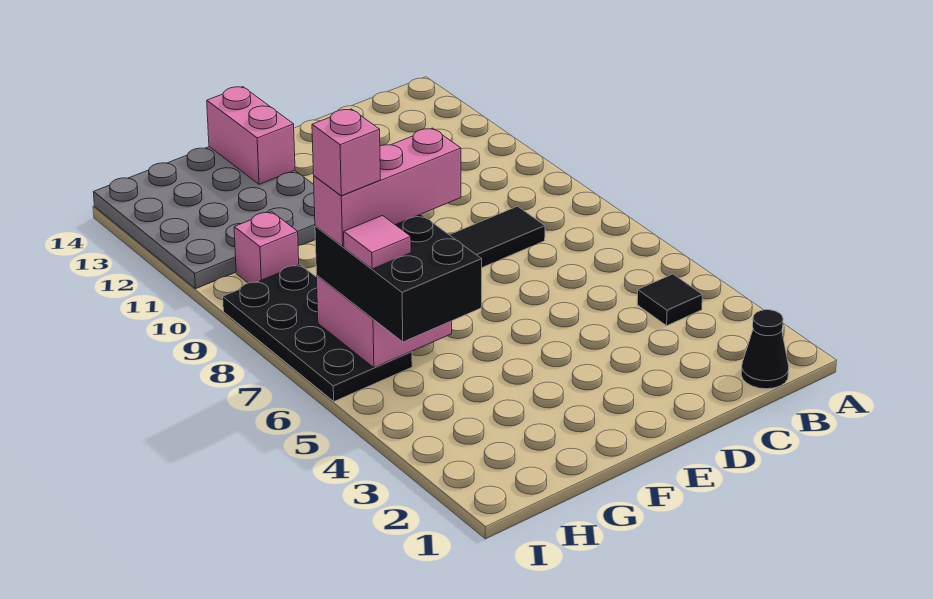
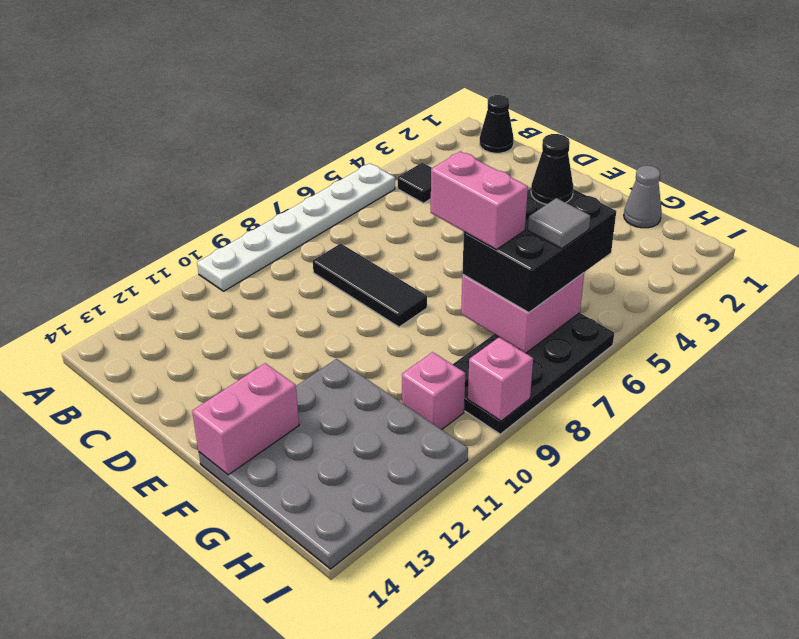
none -> white 1x6 plate [197,163,395,291]
pink 1x3 brick [314,128,461,246] -> pink 1x2 brick [431,151,528,249]
none -> grey 1x1 cone [624,166,662,228]
none -> black 1x1 cone [531,134,573,204]
pink 1x1 tile [344,216,411,269] -> grey 1x1 tile [528,198,590,248]
pink 1x1 brick [312,109,380,196] -> pink 1x1 brick moved to [468,337,533,421]

